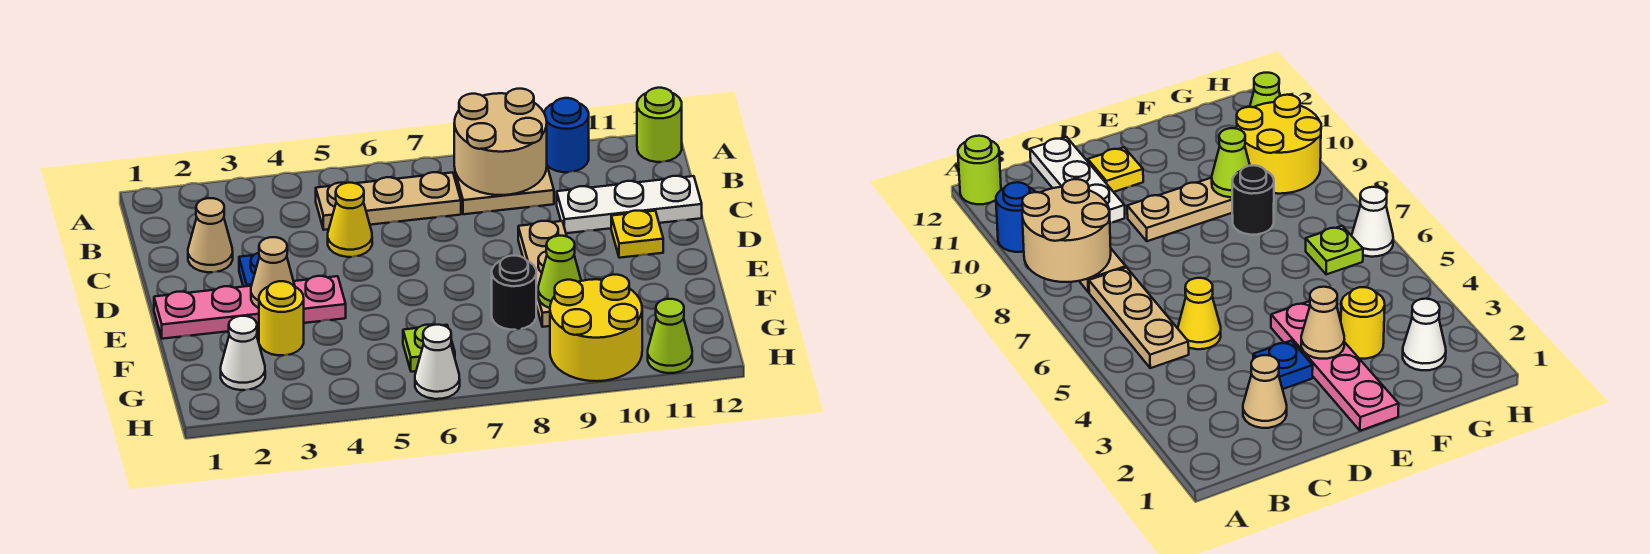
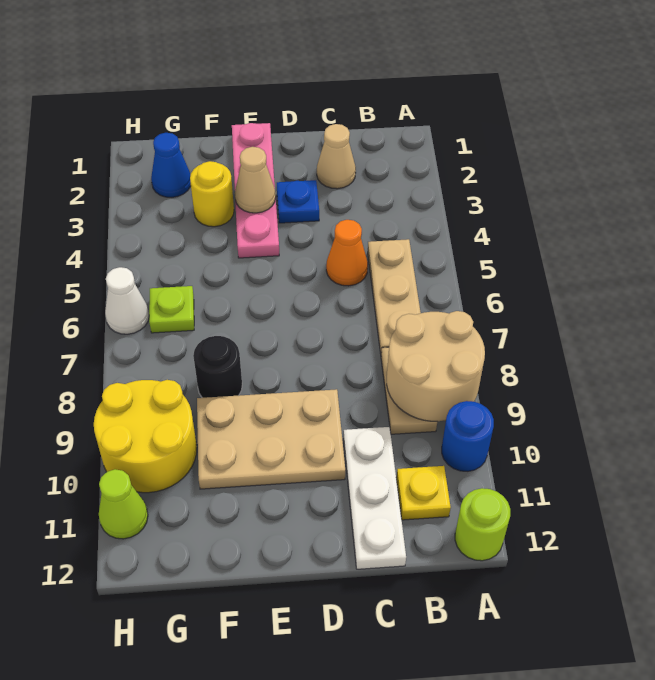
yellow 1x1 cone [328,183,372,257] -> orange 1x1 cone [326,220,368,286]
tan 1x3 plate [518,221,567,327] -> tan 2x3 plate [197,389,345,489]
yellow 1x1 plate [611,211,663,258] -> yellow 1x1 plate moved to [396,466,451,520]
lime 1x1 cone [538,236,581,308] -> none
white 1x1 cone [221,316,265,390] -> blue 1x1 cone [151,133,191,197]

